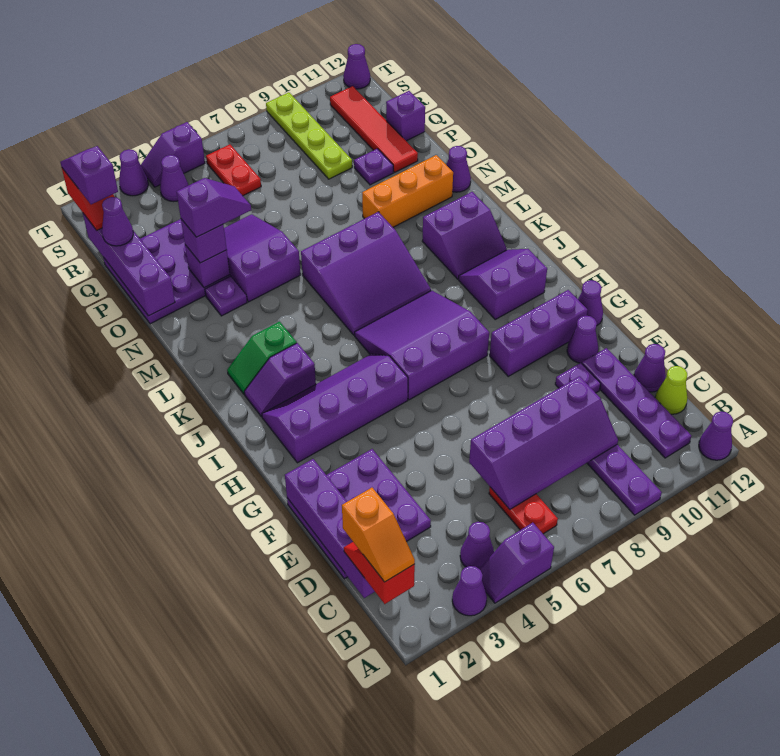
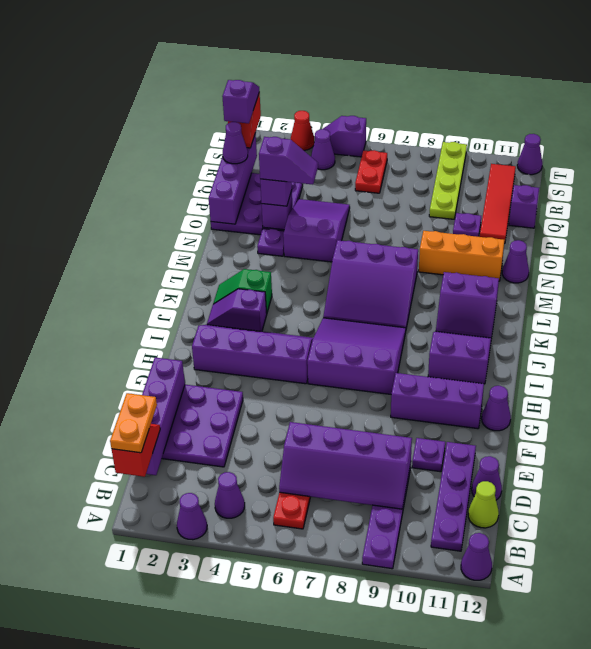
purple 1x2 slope [480,523,554,603] -> none
orange 1x2 slope [342,488,415,582] -> orange 1x2 plate [110,393,157,453]
purple 1x1 cone [567,316,598,363] -> none
purple 1x1 cone [119,149,148,196] -> red 1x1 cone [291,111,314,151]

